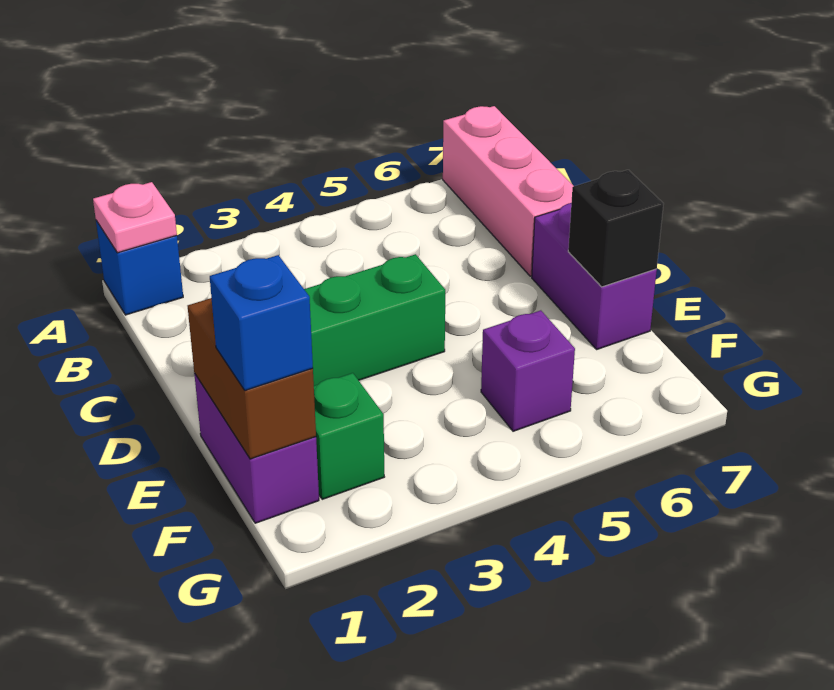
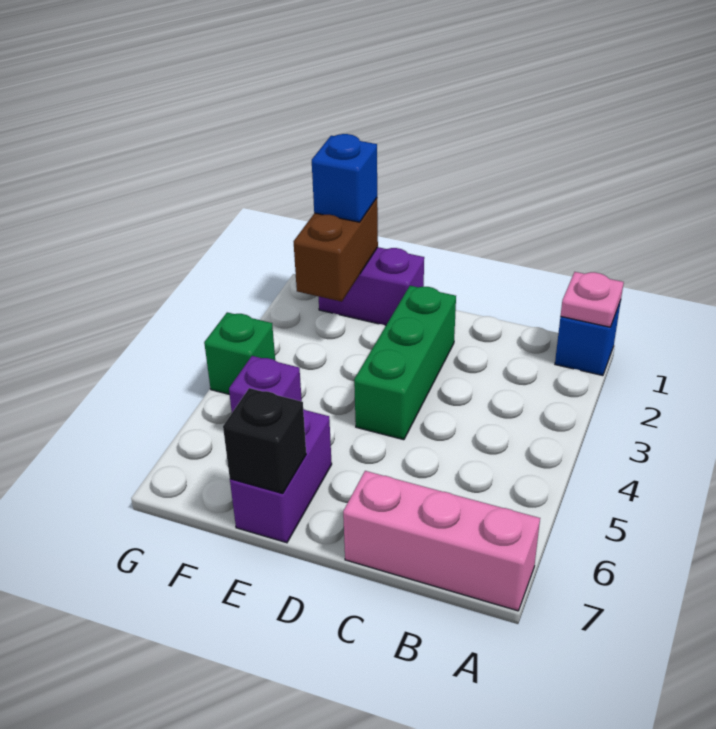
purple 1x2 brick [532,203,657,349] -> purple 1x2 brick turned to [230,409,332,543]
brown 1x2 brick [188,298,316,459] -> brown 1x2 brick turned to [294,198,378,302]
green 1x1 brick [314,373,384,499] -> green 1x1 brick moved to [204,312,275,395]

